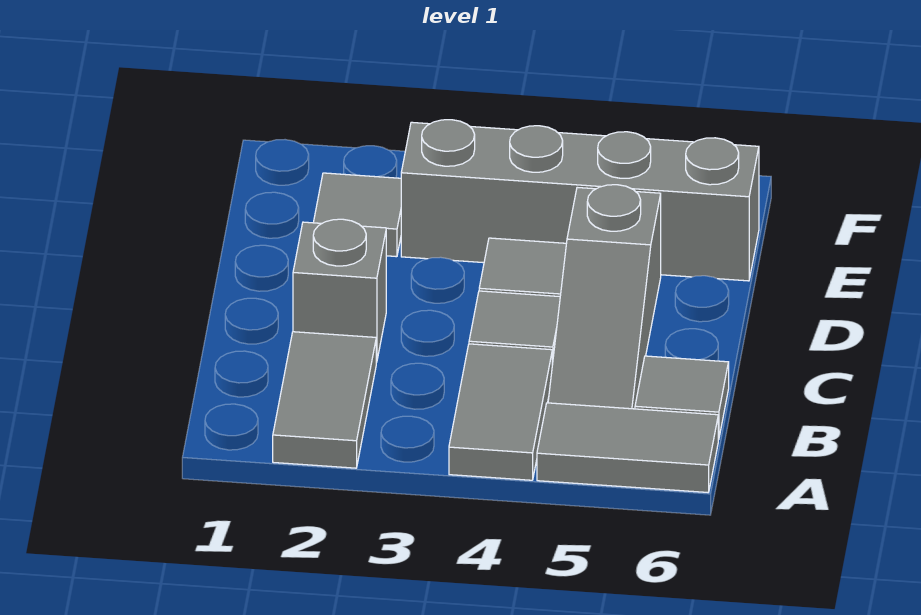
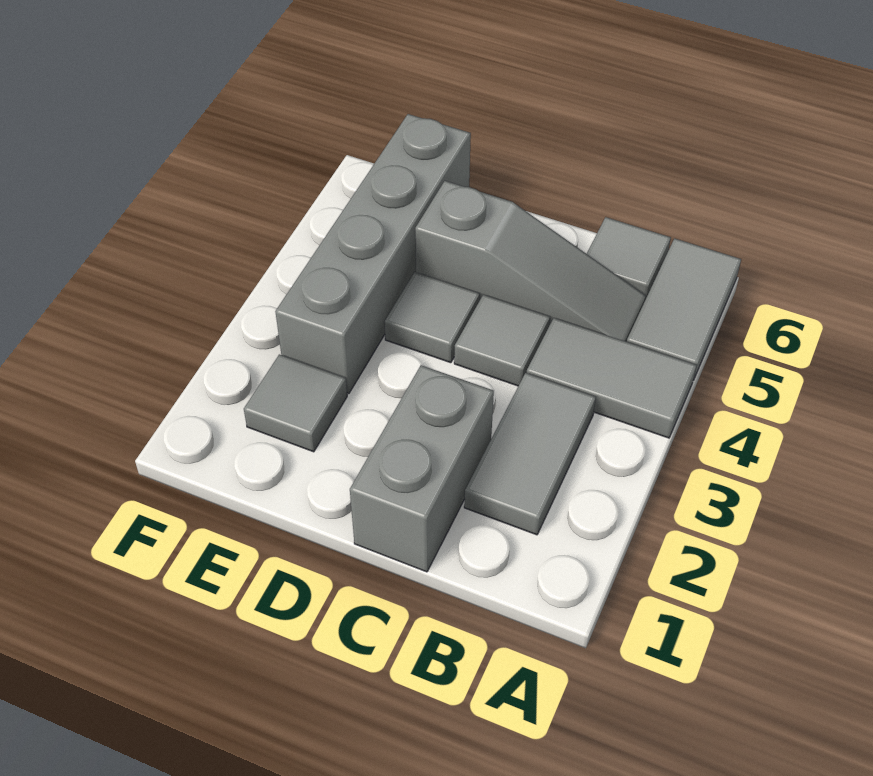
grey 1x2 tile [273,332,376,468] -> grey 1x2 tile turned to [464,373,596,535]
grey 1x1 brick [293,219,386,362] -> grey 1x2 brick [350,365,494,572]

